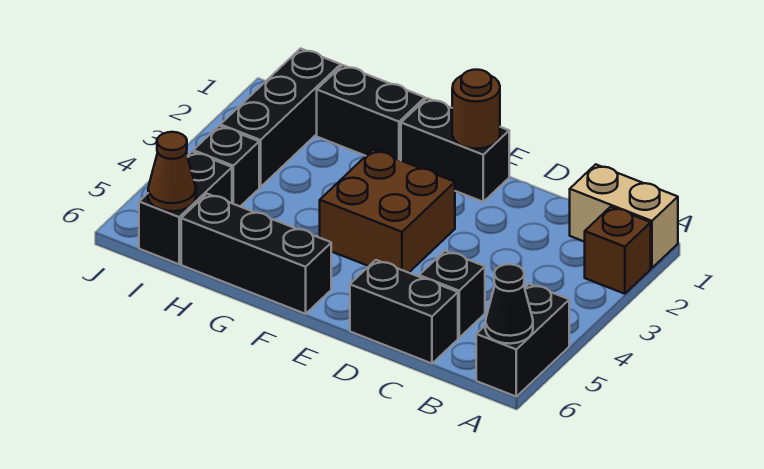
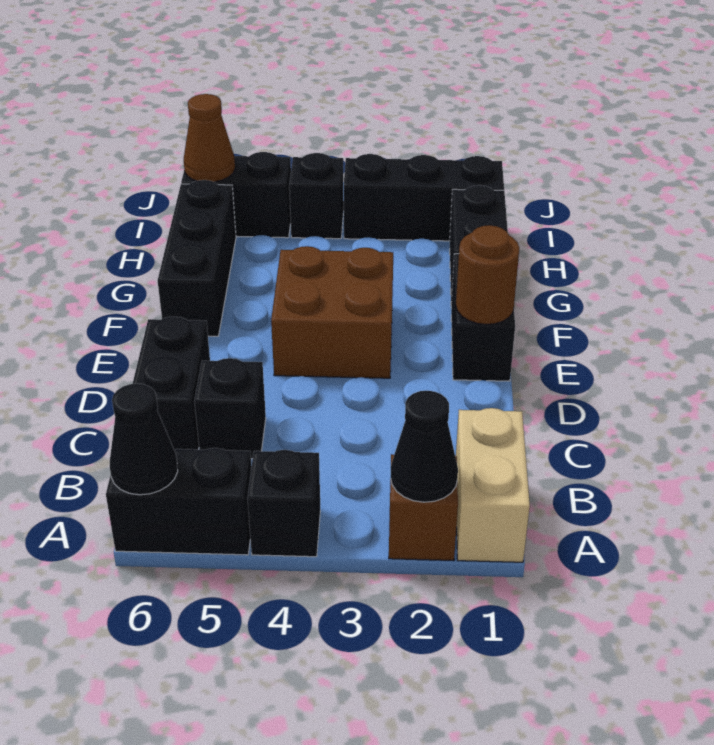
none -> black 1x1 cone [391,391,458,502]
none -> black 1x1 brick [247,450,320,557]

